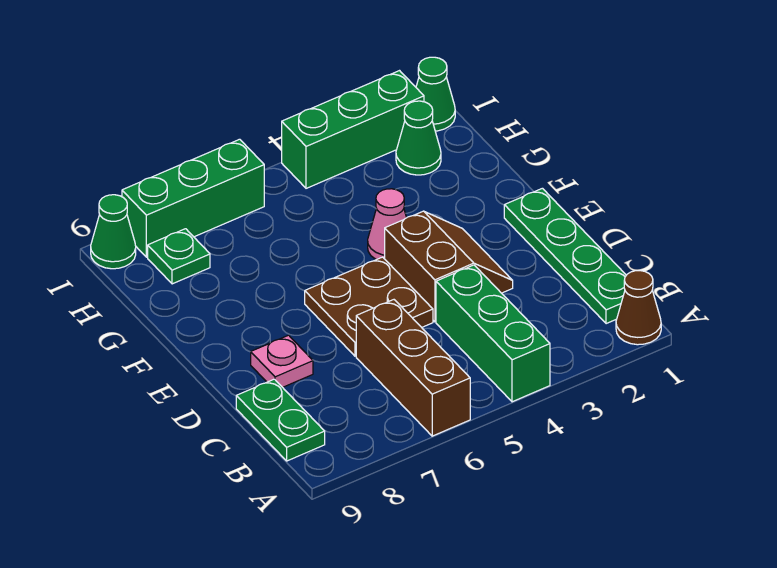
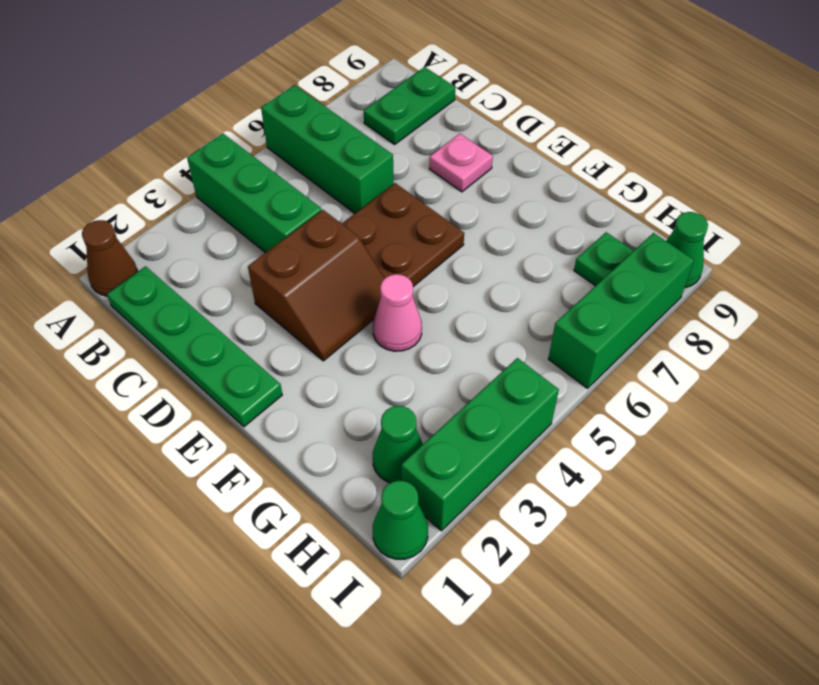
brown 1x3 brick [356,300,470,436] -> green 1x3 brick [261,85,394,213]
green 1x2 plate [236,379,325,461] -> green 1x2 plate turned to [364,67,455,144]
brown 2x2 slope [385,211,513,322] -> brown 2x2 slope turned to [248,210,385,361]

